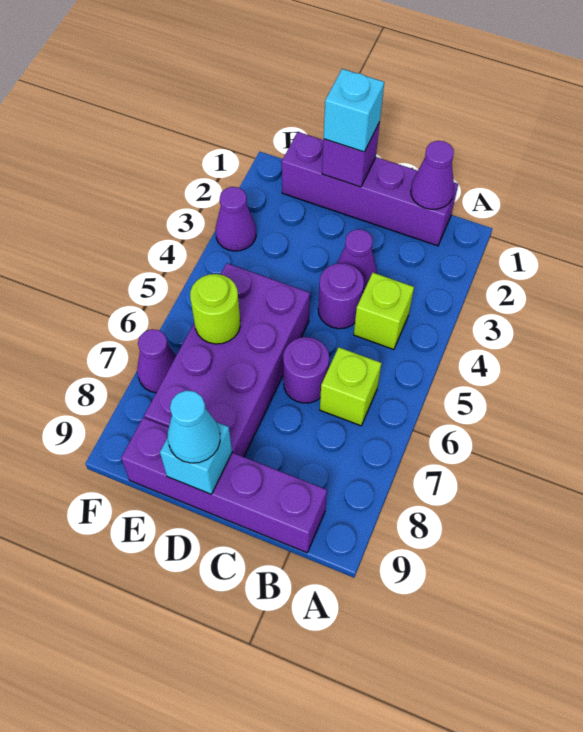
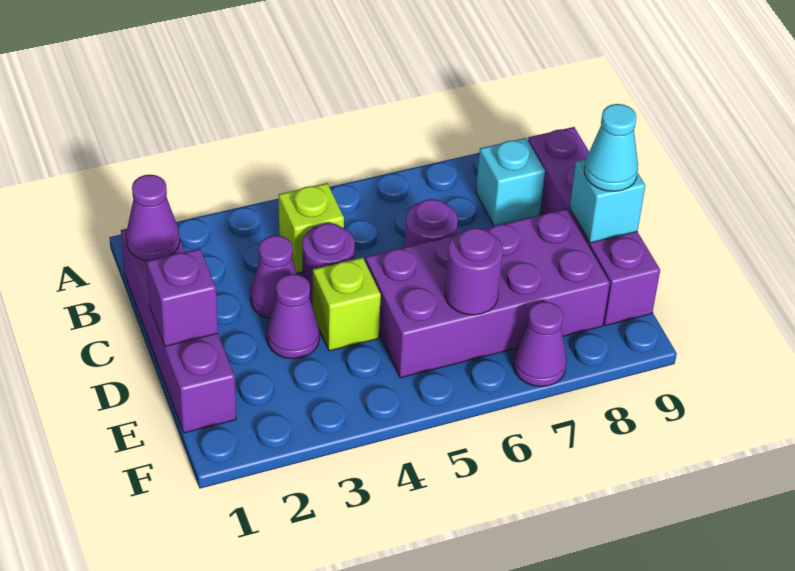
lime 1x1 brick [320,347,381,426] -> lime 1x1 brick moved to [312,257,381,351]
cyan 1x1 brick [324,69,384,152] -> cyan 1x1 brick moved to [476,138,545,226]
lime 1x1 round brick [190,274,240,344] -> purple 1x1 round brick [445,228,503,315]
purple 1x1 cone [215,187,256,251] -> purple 1x1 cone moved to [267,274,320,359]

